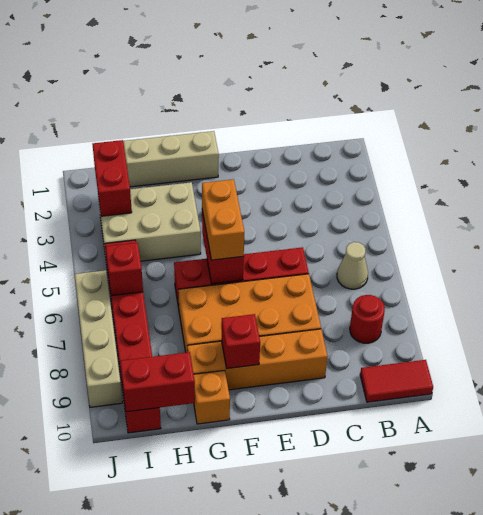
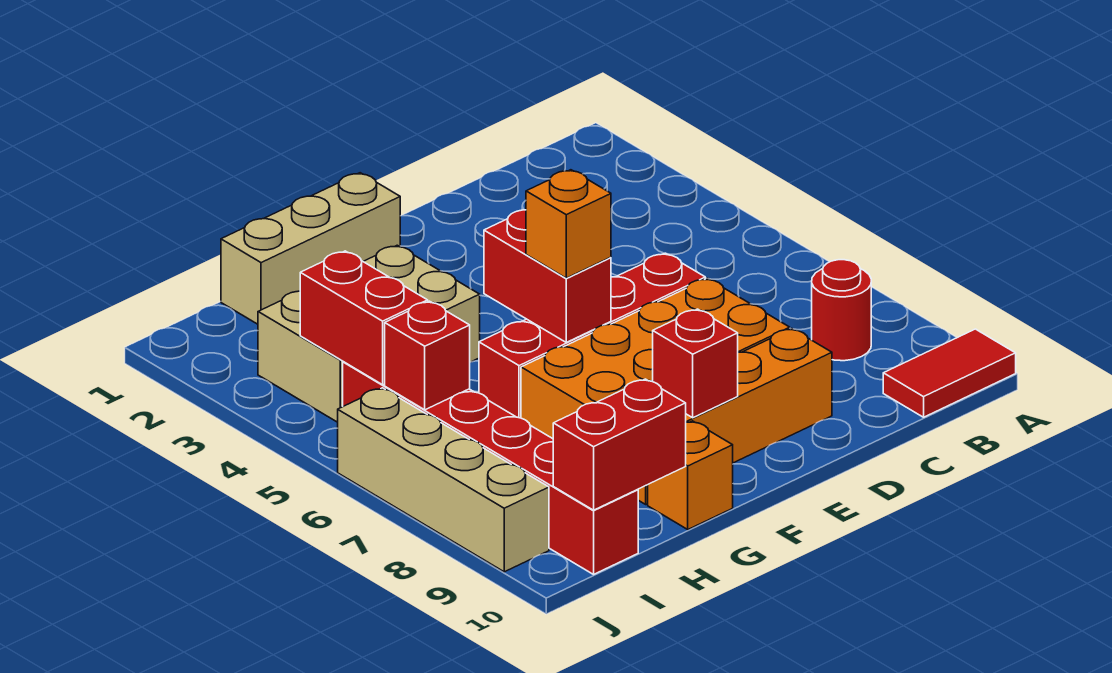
tan 1x1 cone [337,242,368,289] -> none
orange 1x2 brick [202,179,244,260] -> orange 1x1 brick [526,170,611,278]
red 1x2 brick [92,140,132,216] -> red 1x2 brick moved to [300,251,428,385]

